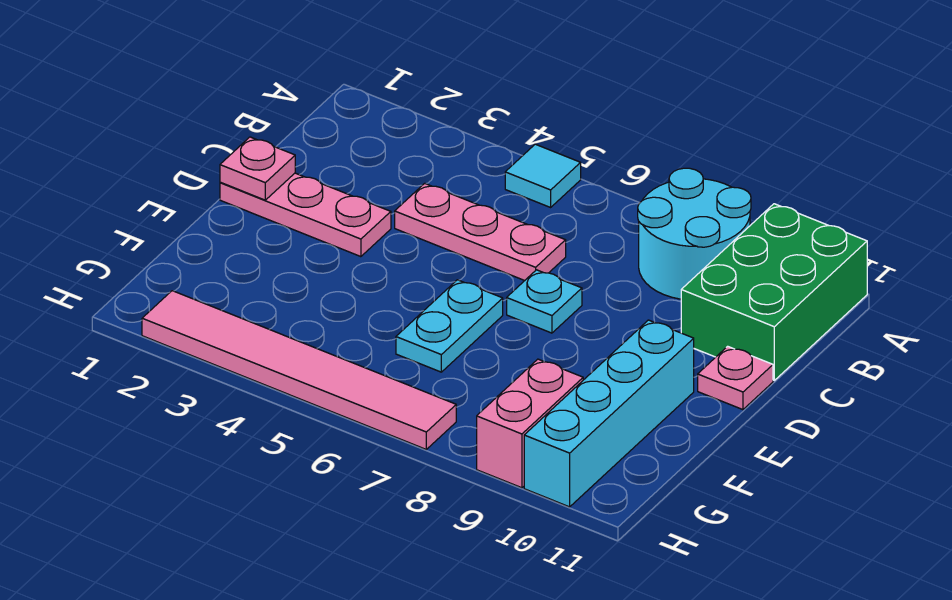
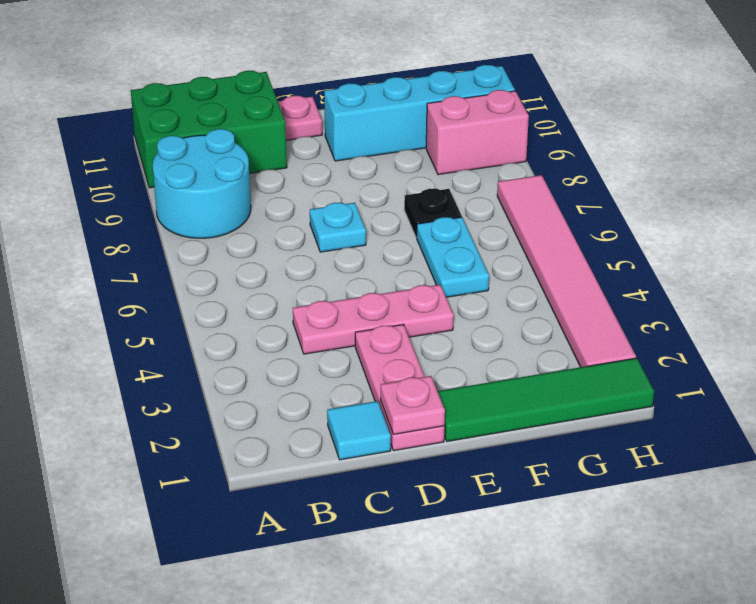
cyan 1x1 tile [505,144,581,207] -> cyan 1x1 tile moved to [327,401,391,460]
pink 1x3 plate [395,183,566,281] -> pink 1x3 plate turned to [293,285,454,354]
none -> green 1x4 tile [437,358,654,441]
cyan 1x2 plate [396,280,503,372] -> cyan 1x2 plate turned to [417,217,489,297]
none -> black 1x1 plate [404,189,462,238]

